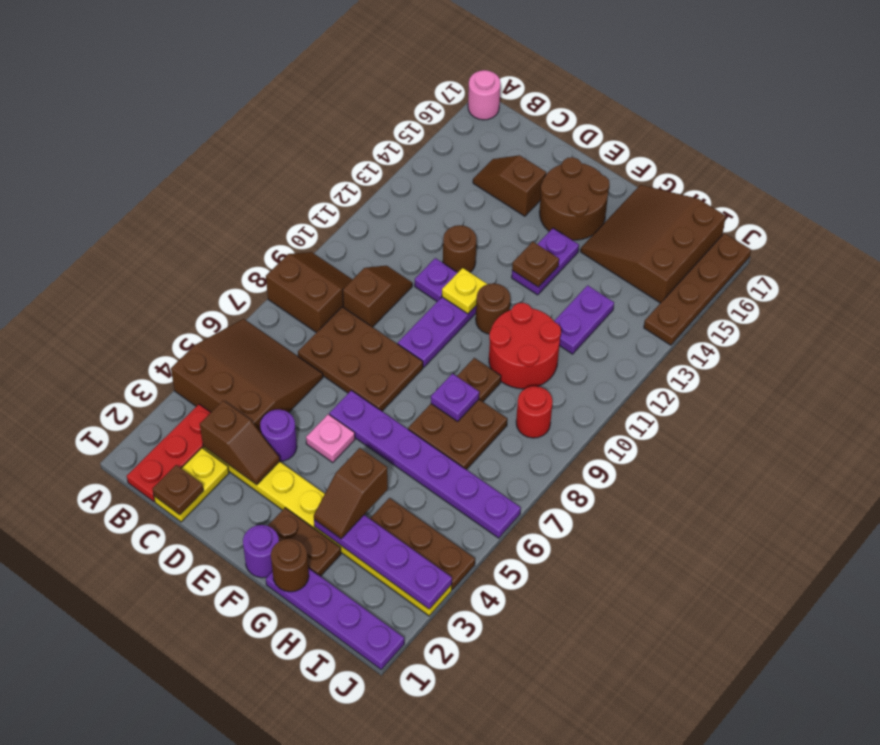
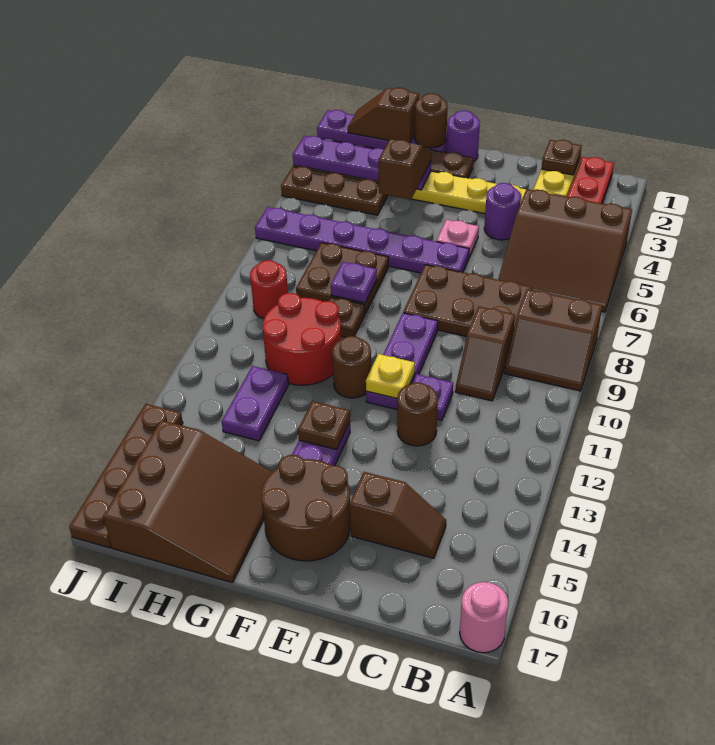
brown 1x2 slope [200,401,280,485] -> brown 1x2 slope moved to [348,88,419,143]

